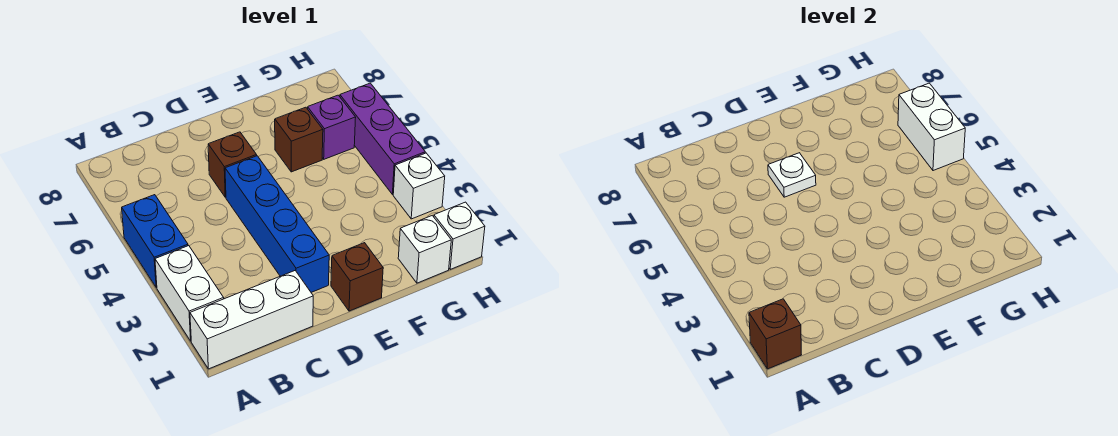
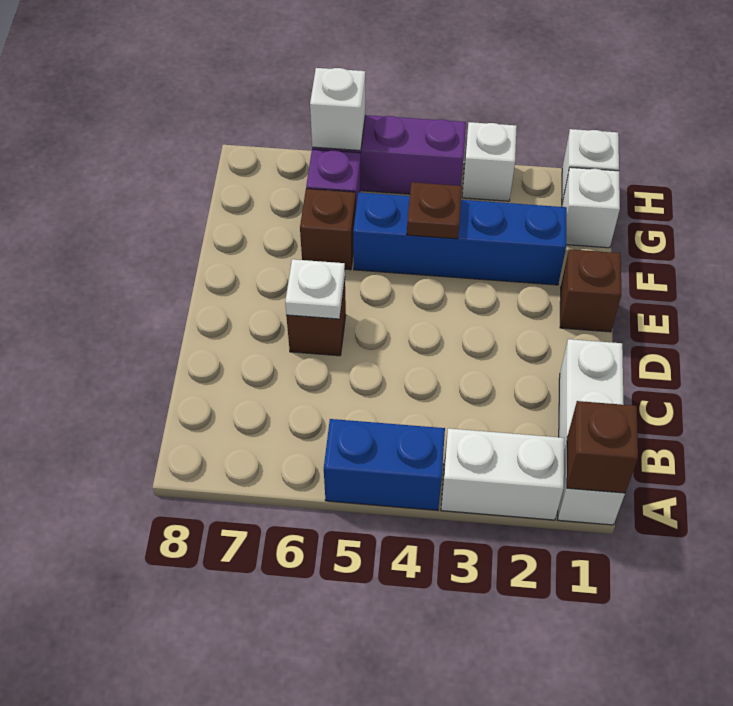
blue 1x4 brick [225,156,329,292] -> blue 1x4 brick moved to [353,192,567,285]
none -> brown 1x1 plate [407,182,462,239]
white 1x2 brick [898,83,965,171] -> white 1x1 brick [310,68,365,151]

